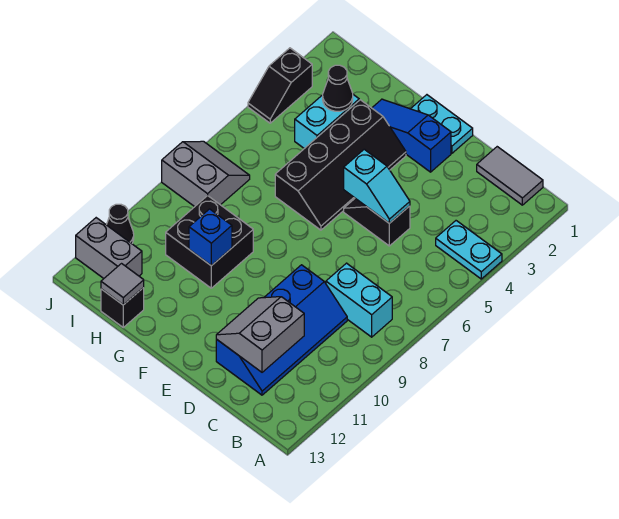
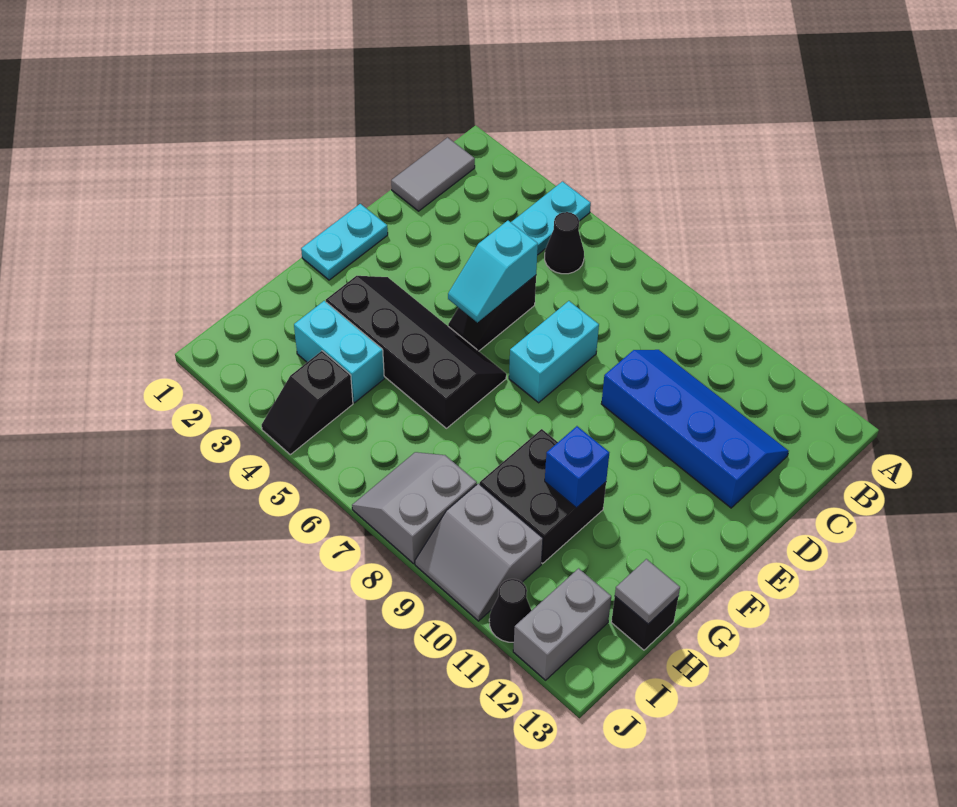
cyan 1x2 brick [326,263,392,337] -> cyan 1x2 brick moved to [509,301,599,403]
grey 2x2 slope [216,297,304,372] -> grey 2x2 slope moved to [415,483,543,621]
cyan 1x2 slope [344,149,410,223] -> cyan 1x2 slope turned to [448,221,538,322]
blue 1x3 slope [372,99,451,172] -> none
black 1x1 cone [323,65,353,111] -> black 1x1 cone moved to [545,212,584,274]
black 1x2 slope [248,48,312,123] -> black 1x2 slope turned to [262,351,353,455]

